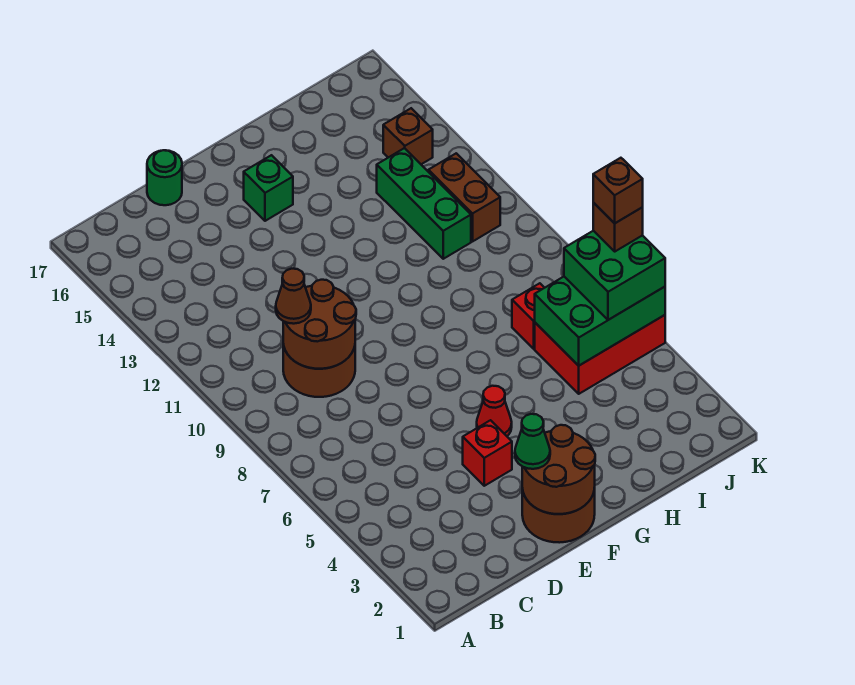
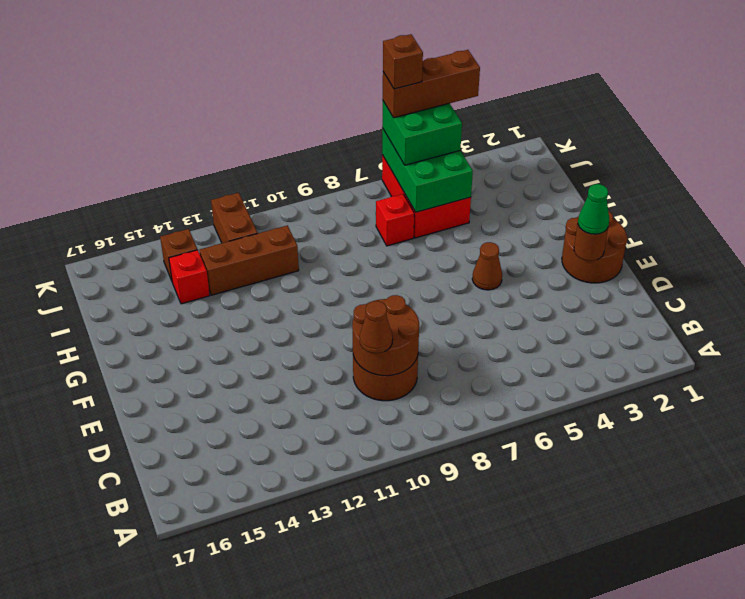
green 1x1 round brick [147,150,182,205] -> none
brown 2x2 round brick [522,425,595,514] -> brown 1x1 round brick [574,224,608,261]
red 1x1 brick [463,420,512,486] -> red 1x1 brick moved to [169,250,210,304]
red 1x1 cone [477,386,512,436] -> brown 1x1 cone [472,242,502,290]
green 1x1 brick [244,155,293,221] -> none
green 1x3 brick [377,148,471,259] -> brown 1x3 brick [199,225,299,295]
brown 1x2 brick [428,153,500,241] -> brown 1x2 brick turned to [211,193,258,243]
brown 1x1 brick [593,203,643,251] -> brown 1x3 brick [383,50,480,118]

